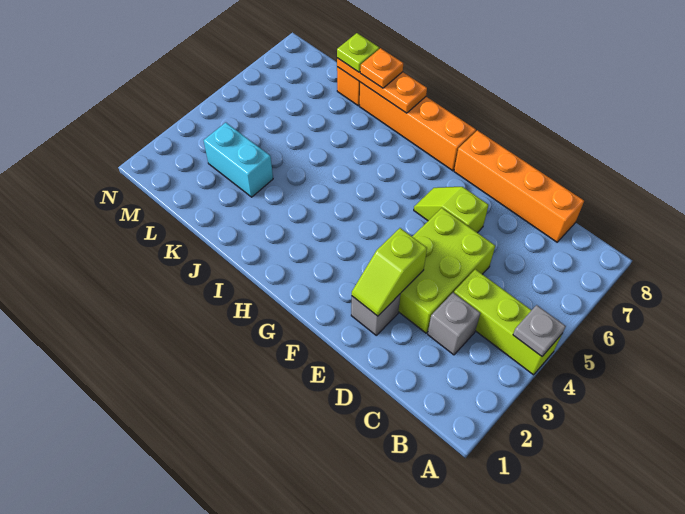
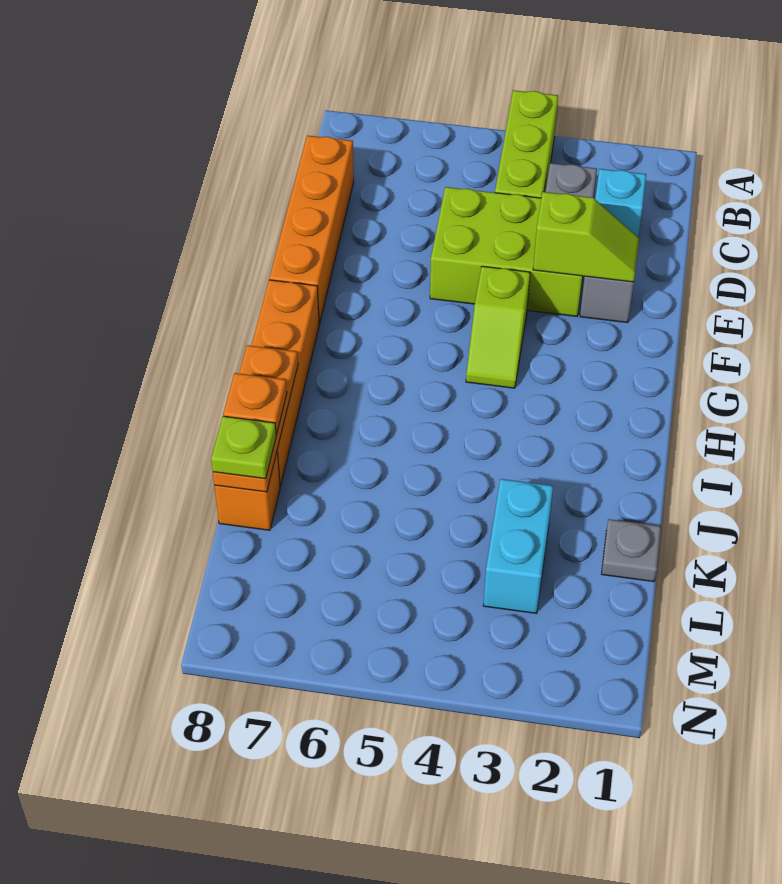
grey 1x1 plate [513,305,566,356] -> grey 1x1 plate moved to [602,519,661,582]
none -> cyan 1x1 brick [595,169,646,237]
lime 1x2 slope [414,187,488,233] -> lime 1x2 slope moved to [466,266,530,388]

